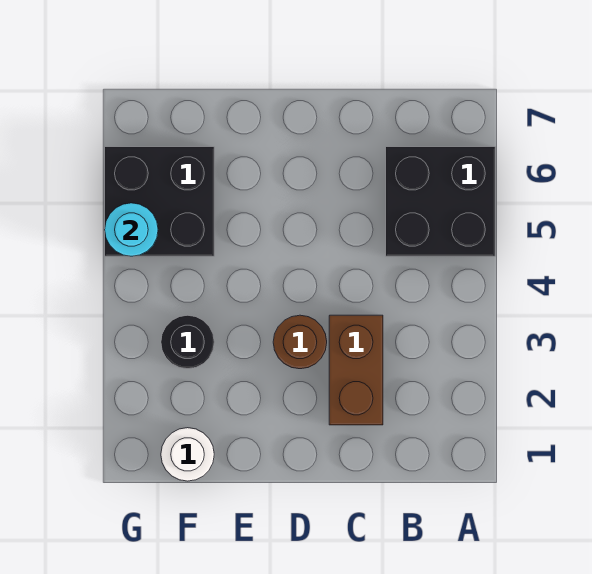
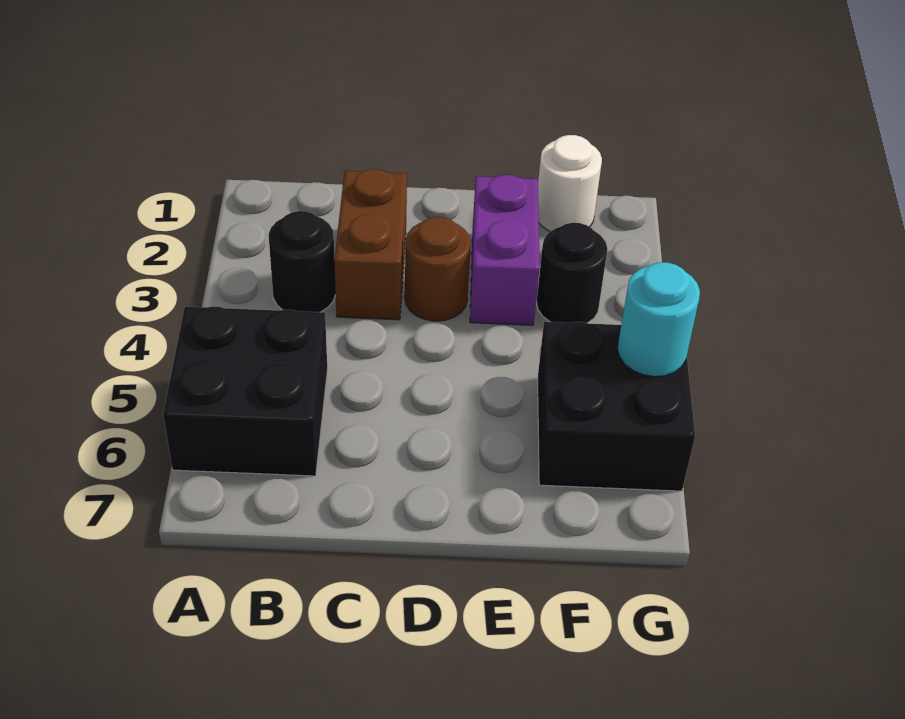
none -> black 1x1 round brick [268,211,336,312]
none -> purple 1x2 brick [470,175,540,325]

